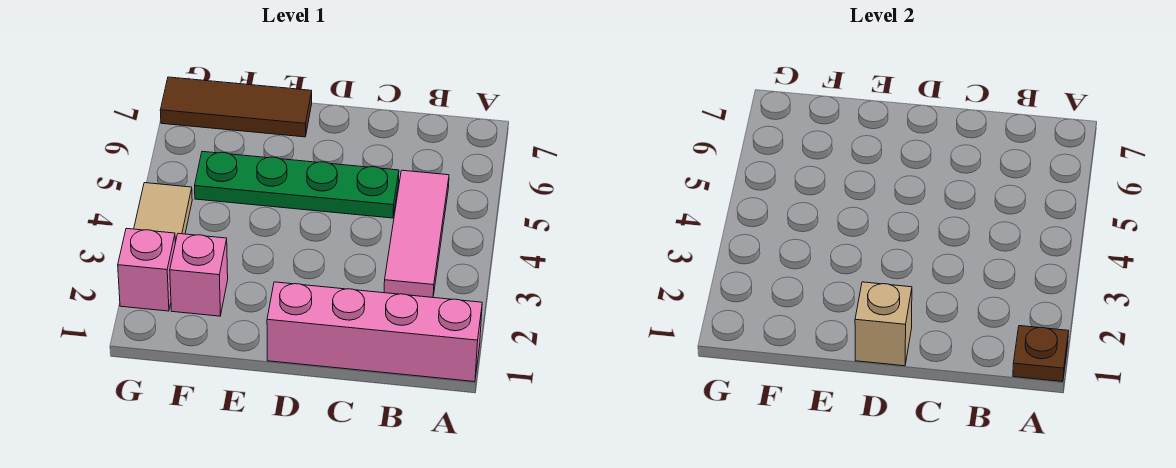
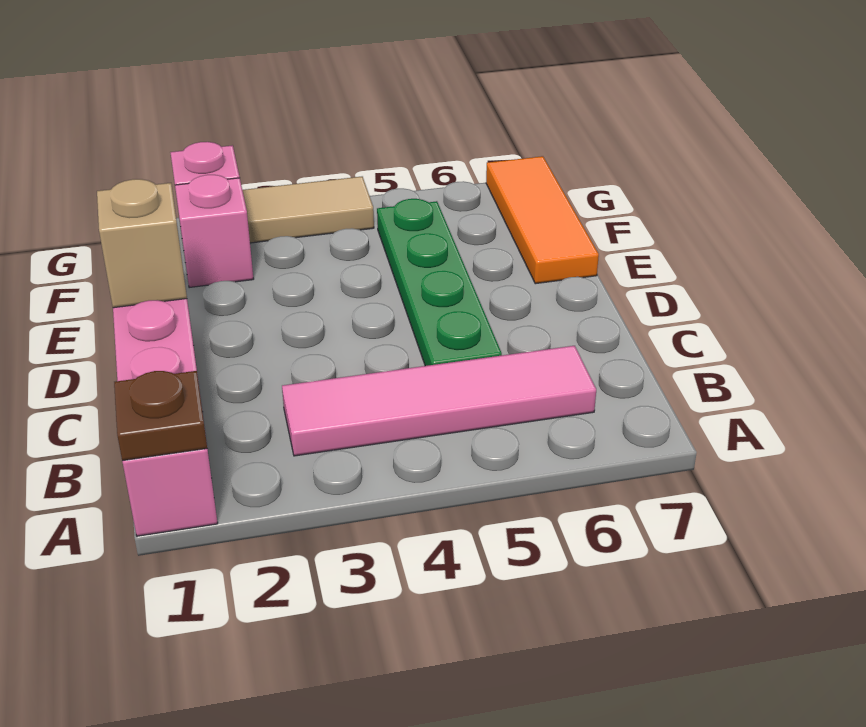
pink 1x3 tile [384,170,449,297] -> pink 1x4 tile [282,346,596,456]
brown 1x3 tile [160,77,312,137] -> orange 1x3 tile [486,156,599,284]

